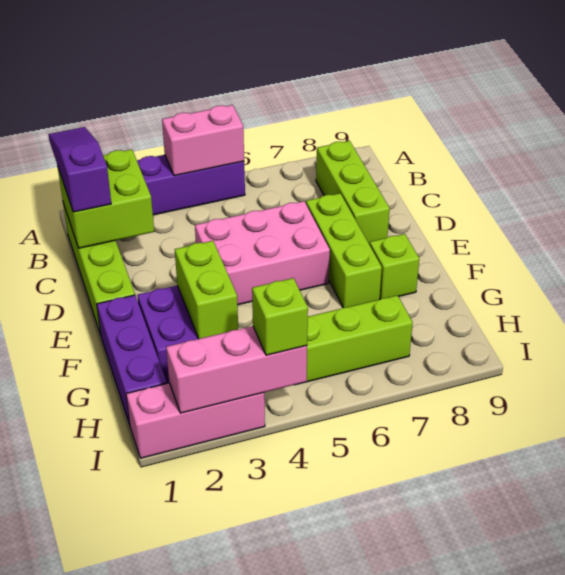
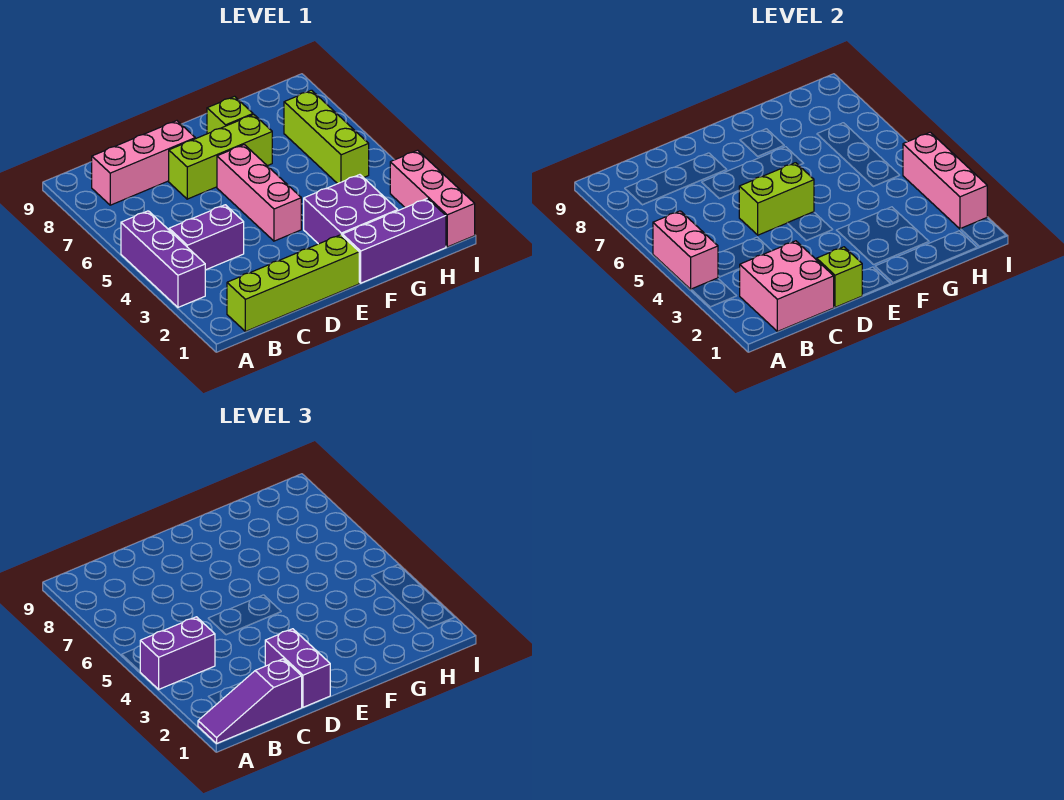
none -> purple 1x2 brick [140,617,215,689]
lime 2x2 brick [58,149,154,248] -> pink 2x2 brick [739,241,834,331]
none -> purple 1x2 brick [169,205,244,270]
lime 1x3 brick [316,141,390,245] -> pink 1x3 brick [92,121,195,205]
none -> purple 1x2 brick [265,629,330,707]
pink 2x3 brick [195,201,330,305] -> pink 1x3 brick [217,145,301,241]
lime 1x2 brick [175,241,238,339] -> lime 1x2 brick moved to [739,163,814,235]
lime 1x1 brick [252,278,308,355] -> lime 1x1 brick moved to [817,247,862,307]

